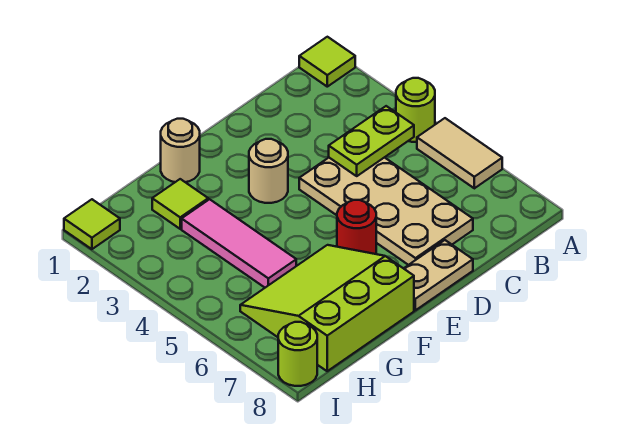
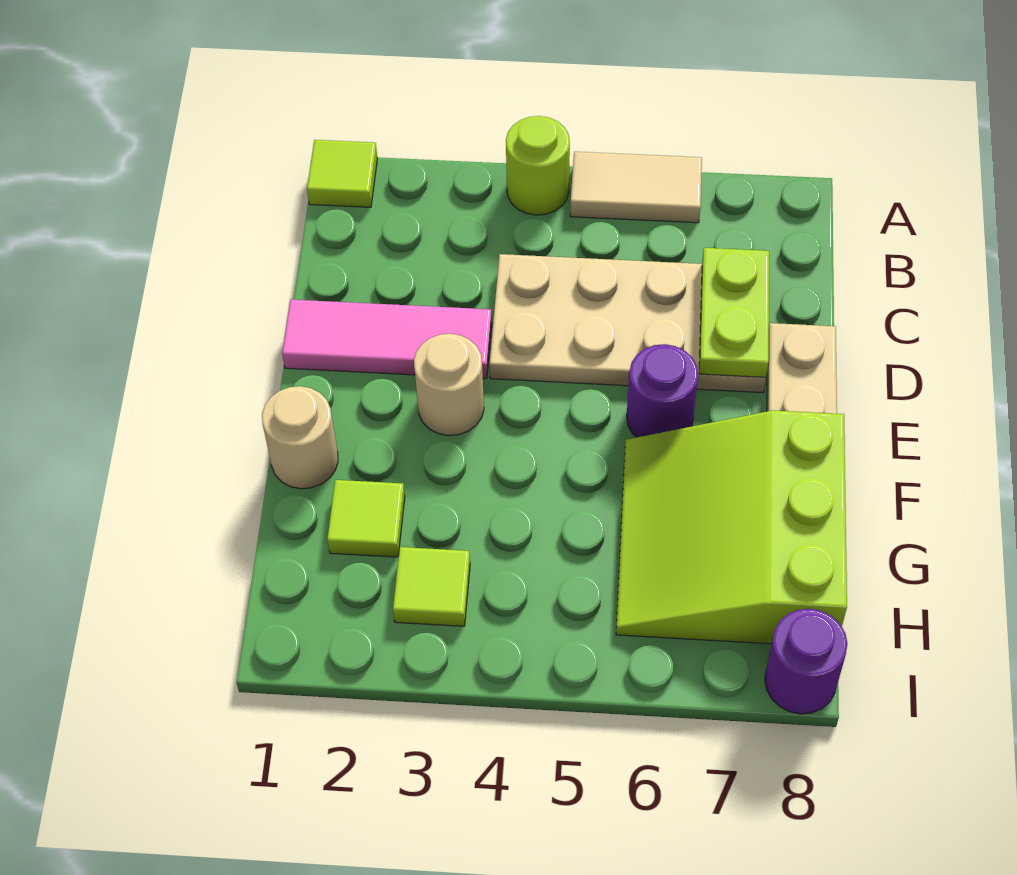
lime 1x2 plate [329,106,414,176] -> lime 1x2 plate moved to [699,248,769,377]
red 1x1 round brick [337,200,376,254] -> purple 1x1 round brick [627,344,698,437]
pink 1x3 tile [182,199,296,288] -> pink 1x3 tile moved to [282,300,492,379]
lime 1x1 tile [64,199,120,249] -> lime 1x1 tile moved to [393,547,470,626]
lime 1x1 round brick [278,322,317,386] -> purple 1x1 round brick [765,609,847,714]

